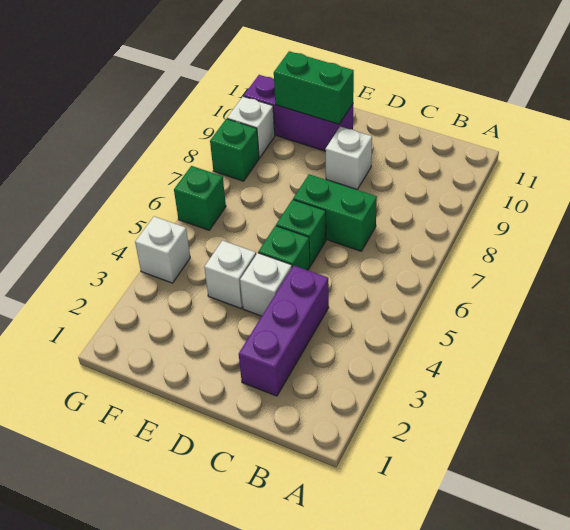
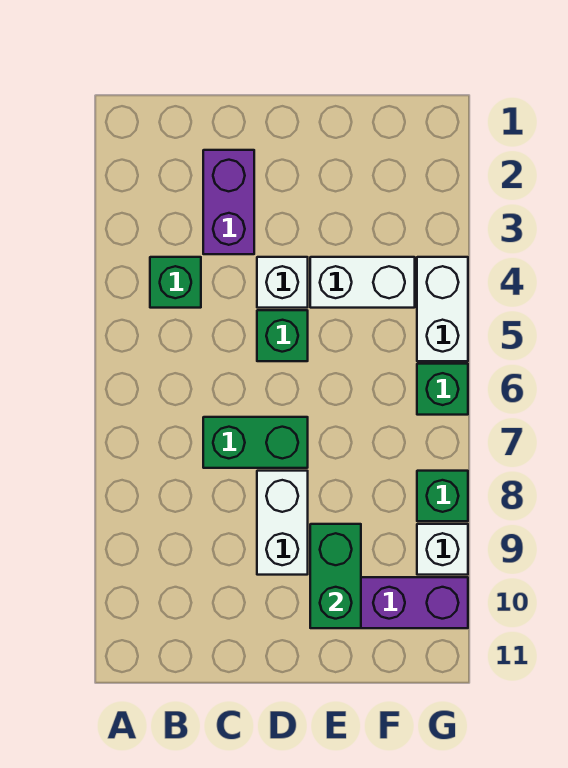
purple 1x3 brick [239,266,329,396] -> purple 1x2 brick [203,150,254,254]
green 1x1 brick [276,200,326,266] -> green 1x1 brick moved to [150,257,201,308]
white 1x1 brick [325,126,372,189] -> white 1x2 brick [257,471,308,575]
white 1x1 brick [204,240,256,308] -> white 1x2 brick [310,257,415,308]
green 1x2 brick [274,51,354,124] -> green 1x2 brick turned to [310,524,361,628]
white 1x1 brick [135,216,190,283] -> white 1x2 brick [417,257,468,361]

